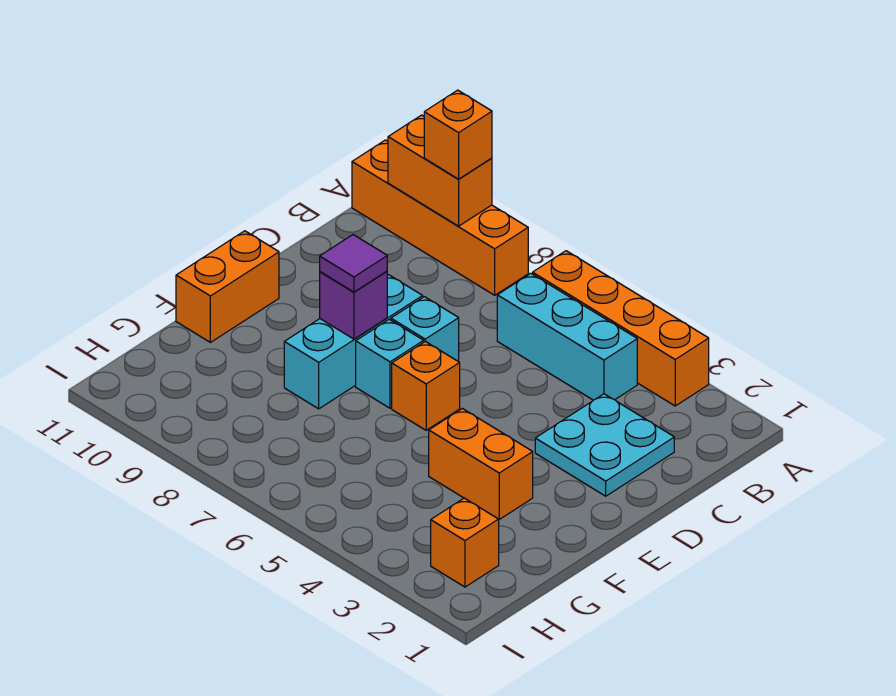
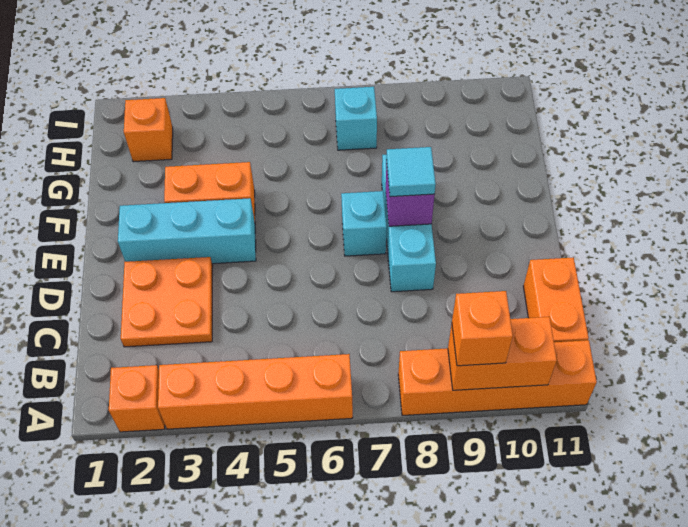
cyan 1x3 brick [497,273,637,400] -> cyan 1x3 brick moved to [118,198,256,264]
cyan 2x2 plate [535,394,674,496] -> orange 2x2 plate [121,257,213,347]
cyan 1x1 brick [391,297,459,362] -> cyan 1x1 brick moved to [335,87,377,150]
orange 1x1 brick [392,341,460,430] -> orange 1x1 brick moved to [109,365,165,432]
purple 1x1 tile [320,235,387,292] -> cyan 1x1 tile [386,147,436,197]
orange 1x2 brick [176,231,279,342] -> orange 1x2 brick moved to [523,257,589,342]

